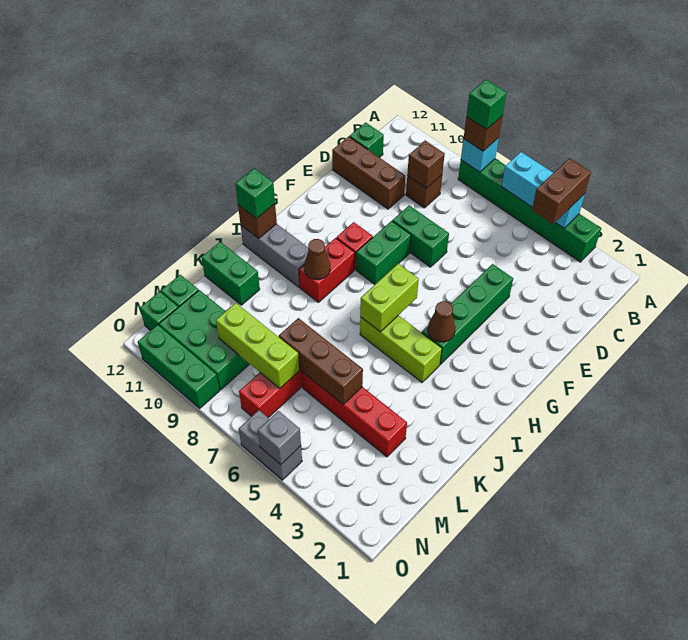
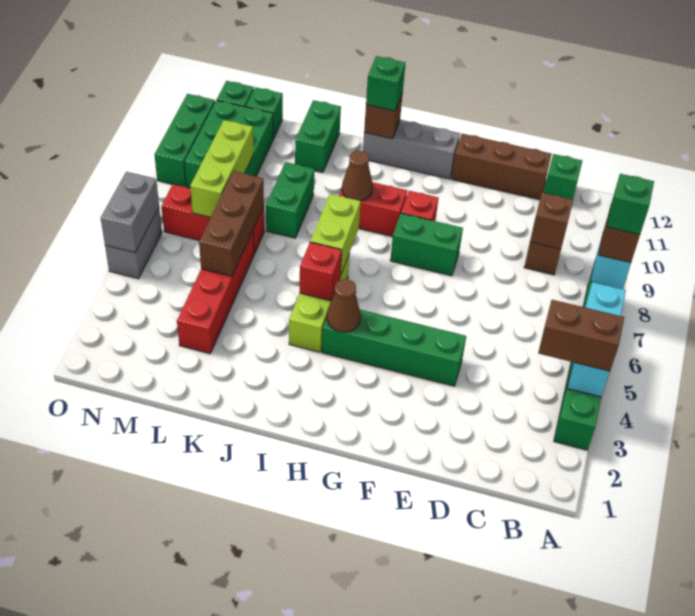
brown 1x3 brick [332,136,405,209] -> brown 1x3 brick turned to [451,134,551,200]
green 1x2 brick [392,205,449,267] -> green 1x2 brick moved to [266,162,314,238]
lime 1x2 brick [360,264,419,332] -> lime 1x2 brick turned to [310,194,361,274]
none -> red 1x1 brick [300,242,342,301]
grey 1x3 brick [241,224,309,287] -> grey 1x3 brick turned to [363,120,460,179]
grey 1x1 brick [258,411,301,465] -> grey 1x2 brick [101,172,159,252]

